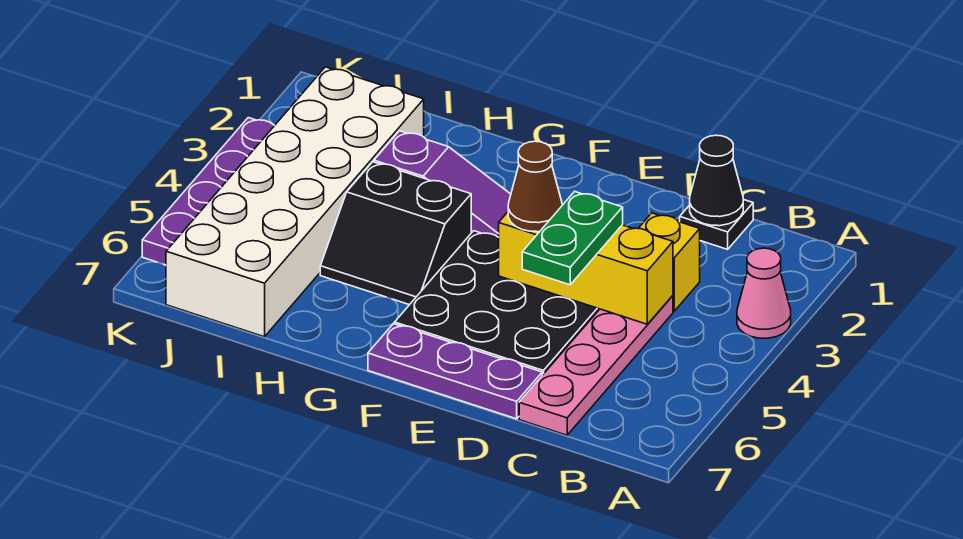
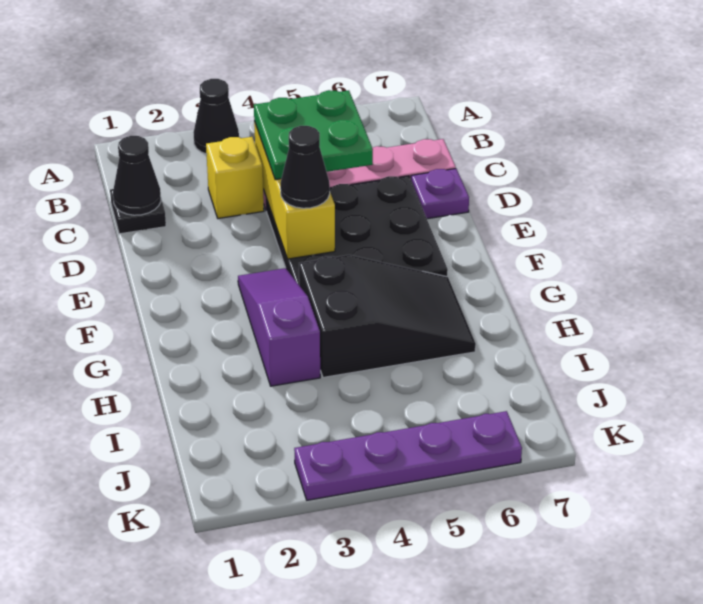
pink 1x1 cone [737,248,791,338] -> black 1x1 cone [193,79,239,154]
green 1x2 plate [522,191,623,285] -> green 2x2 plate [254,90,373,180]
purple 1x3 plate [368,324,542,419] -> purple 1x1 plate [411,169,469,219]
brown 1x1 cone [508,141,562,232] -> black 1x1 cone [280,126,330,208]
black 2x2 slope [320,162,471,305] -> black 2x3 slope [299,255,476,377]
white 2x6 brick [166,67,424,337] -> none

